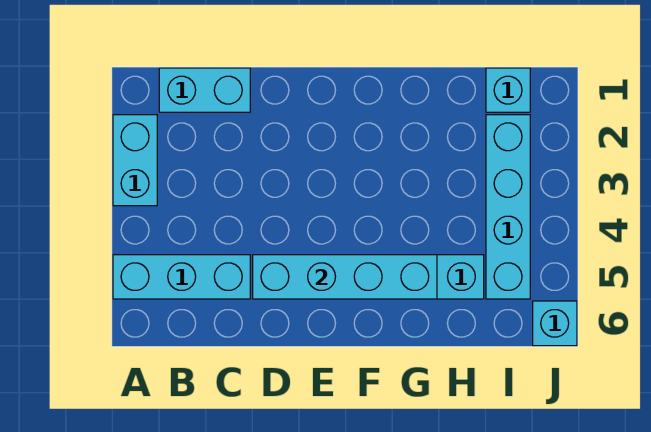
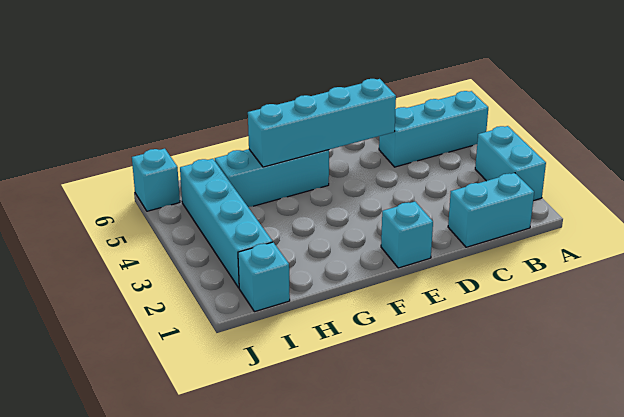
none -> cyan 1x1 brick [381,202,433,268]

